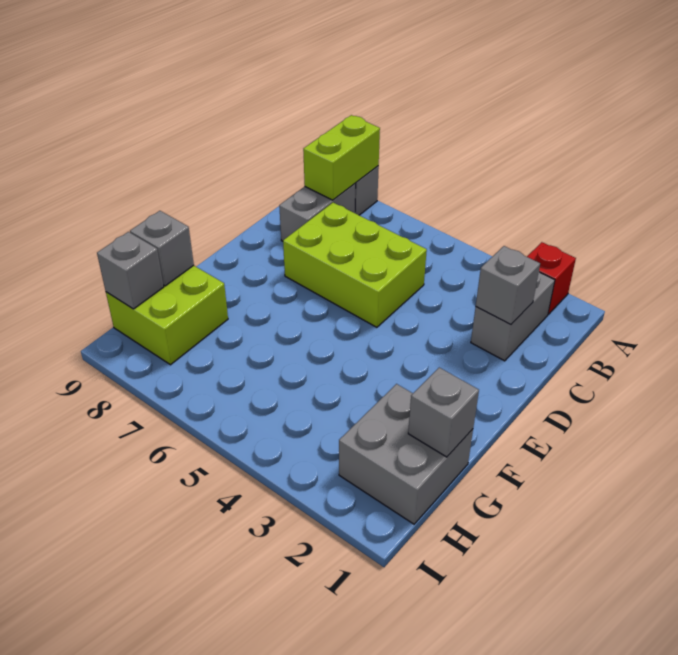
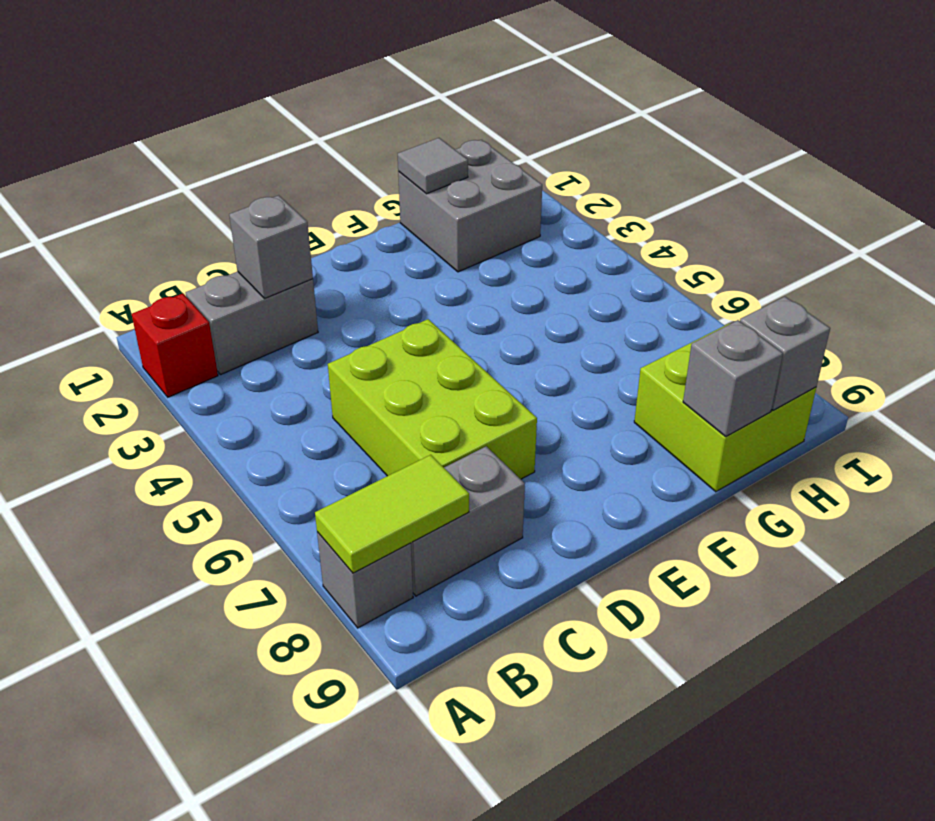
lime 1x2 brick [303,115,380,200] -> lime 1x2 tile [315,455,469,573]
grey 1x1 brick [408,367,479,457] -> grey 1x1 tile [398,138,468,194]

